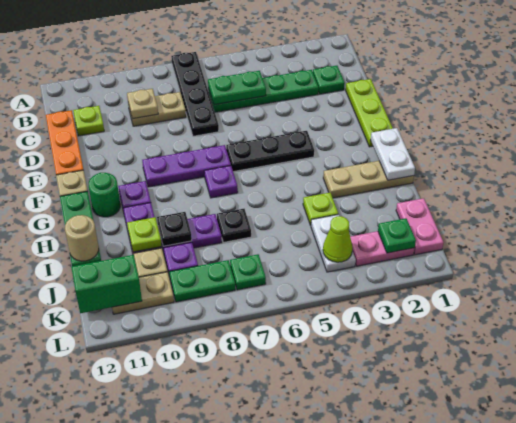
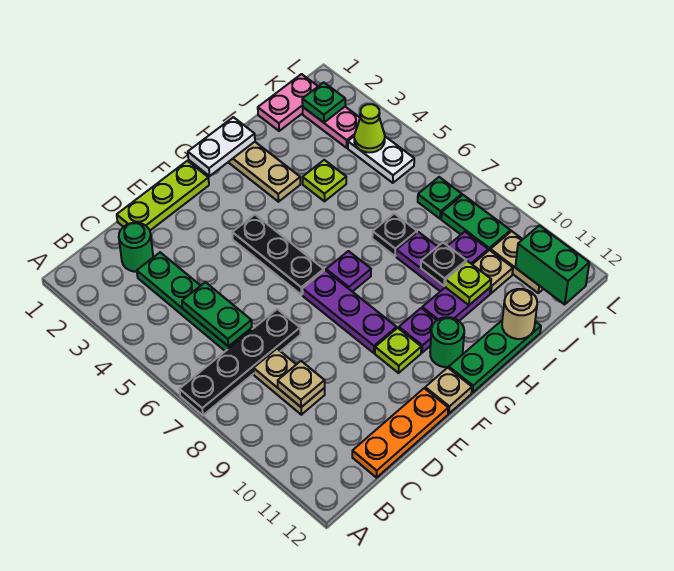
green 1x1 plate [313,66,345,94] -> green 1x1 round brick [119,223,153,272]
lime 1x1 plate [73,106,104,136] -> lime 1x1 plate moved to [375,328,421,373]
white 1x2 plate [311,214,356,272] -> white 1x2 plate turned to [348,137,414,183]

